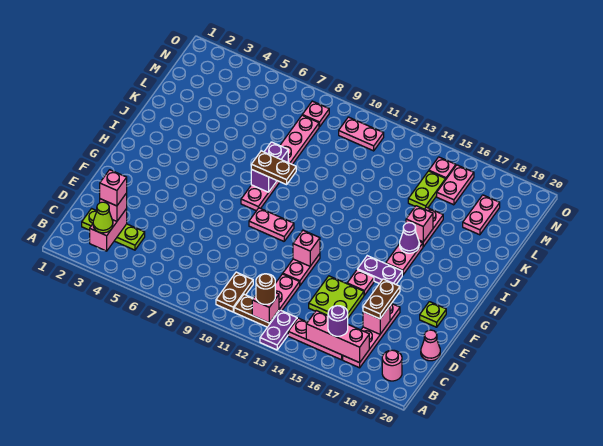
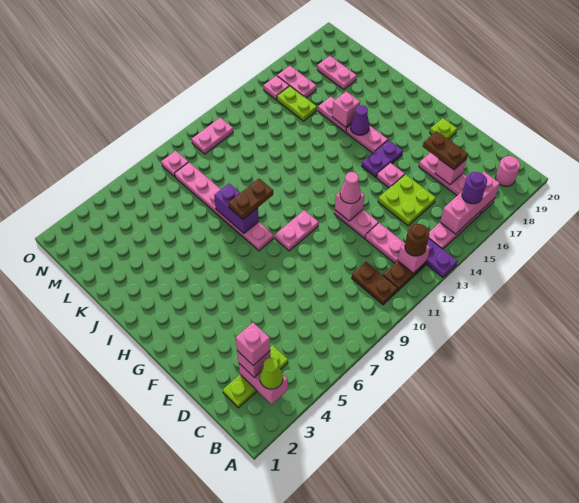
pink 1x1 cone [421,330,440,361] -> pink 1x1 cone moved to [340,172,361,203]

